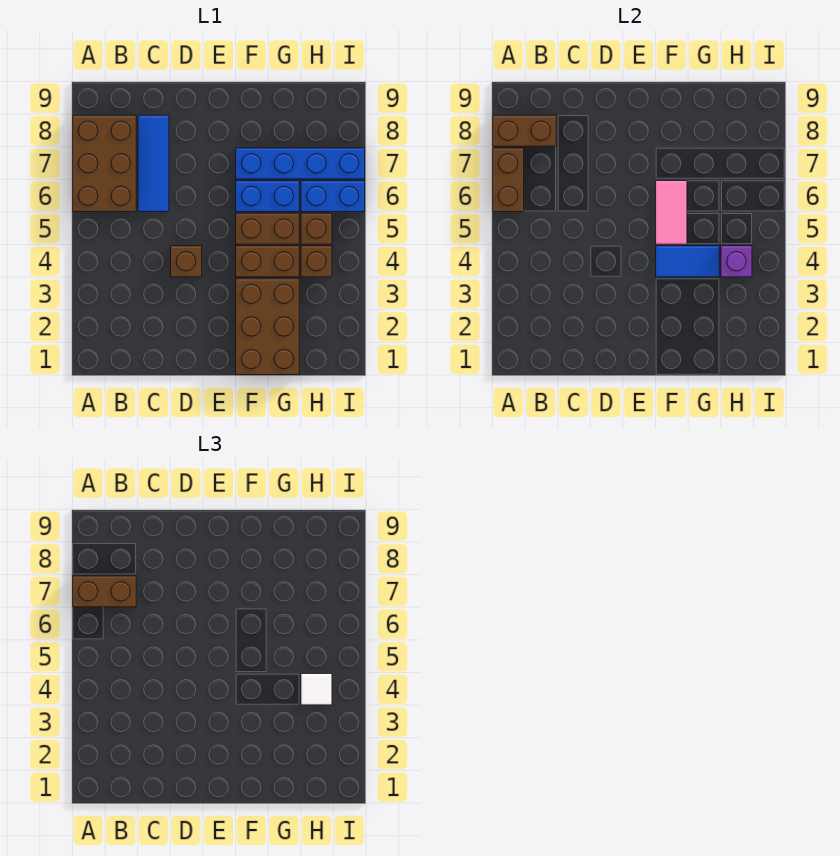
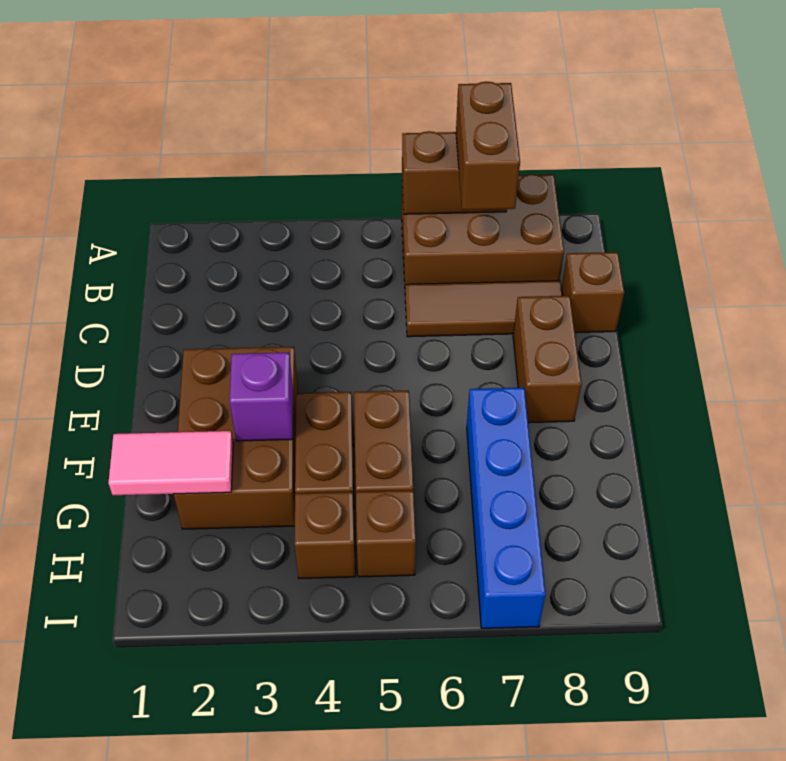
brown 1x2 brick [493,115,556,146] -> brown 1x2 brick moved to [513,296,582,423]
blue 1x3 tile [138,115,169,212] -> brown 1x3 tile [405,281,562,337]
brown 1x1 brick [171,246,202,277] -> brown 1x1 brick moved to [561,252,624,333]
brown 2x3 brick [236,278,299,375] -> brown 2x3 brick turned to [174,347,298,529]
blue 1x2 tile [656,246,719,277] -> none
pink 1x2 tile [656,181,687,244] -> pink 1x2 tile moved to [108,431,233,495]
blue 1x2 brick [236,181,299,212] -> none
purple 1x1 brick [721,246,752,277] -> purple 1x1 brick moved to [230,352,293,441]
white 1x1 tile [301,674,332,705] -> none
blue 1x2 brick [301,181,365,212] -> none

